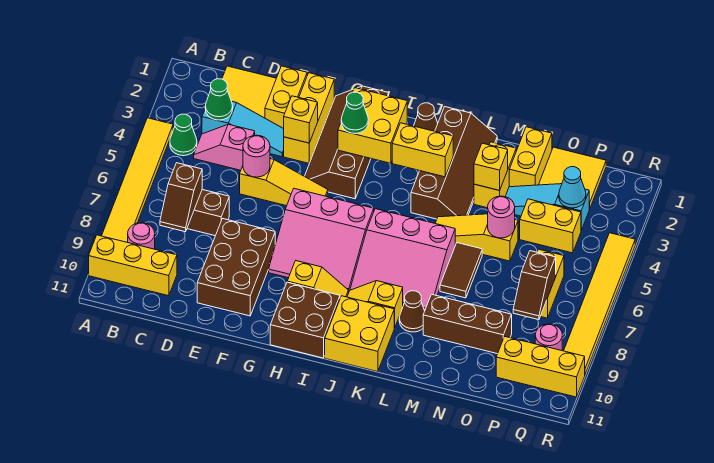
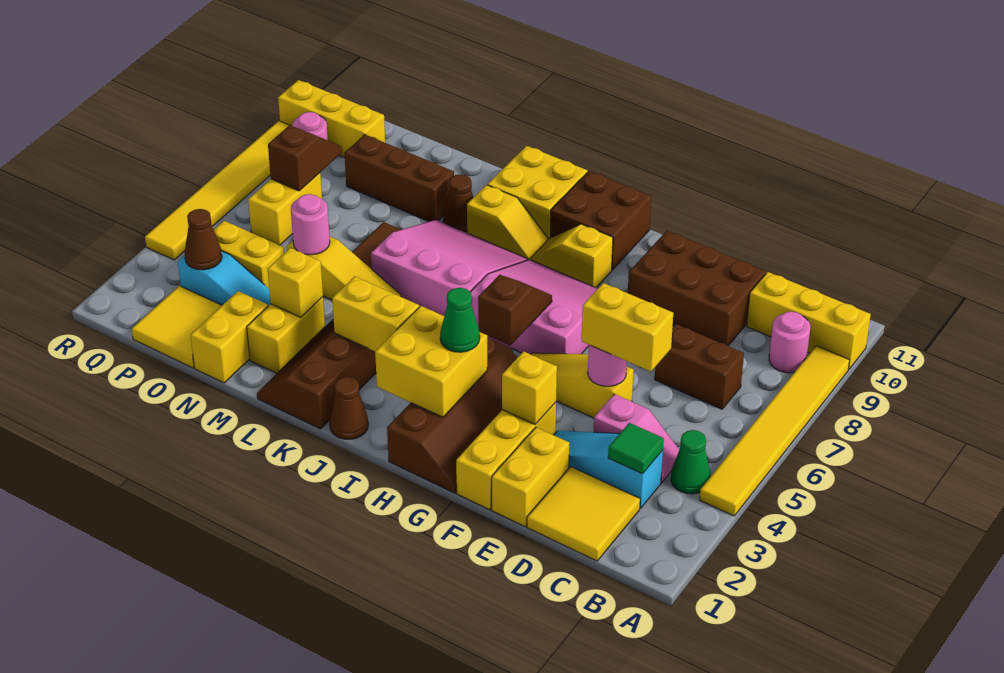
green 1x1 cone [205,79,233,120] -> green 1x1 tile [608,423,664,474]
brown 1x2 slope [160,163,202,232] -> brown 1x2 slope moved to [478,275,552,345]
none -> yellow 1x2 brick [582,283,673,372]
brown 2x3 brick [197,219,275,316] -> brown 2x3 brick turned to [628,231,766,346]
cyan 1x1 cone [559,167,586,208] -> brown 1x1 cone [184,209,222,270]

